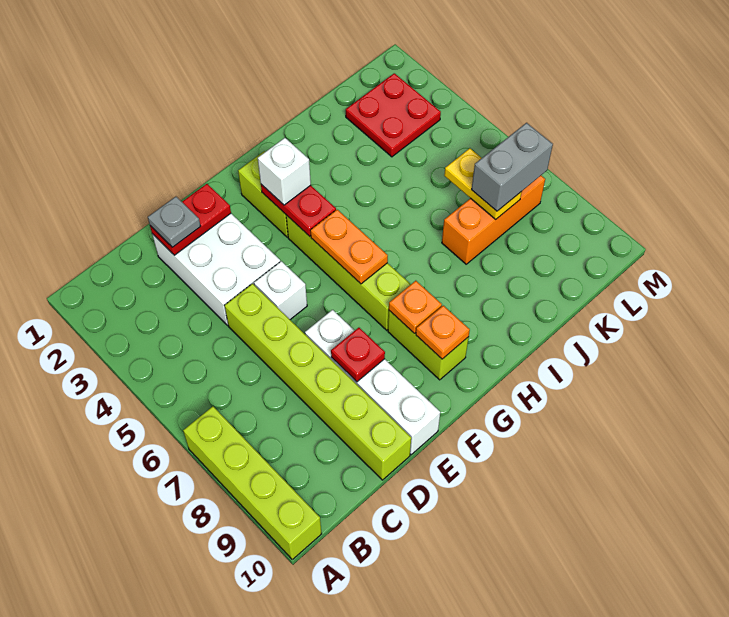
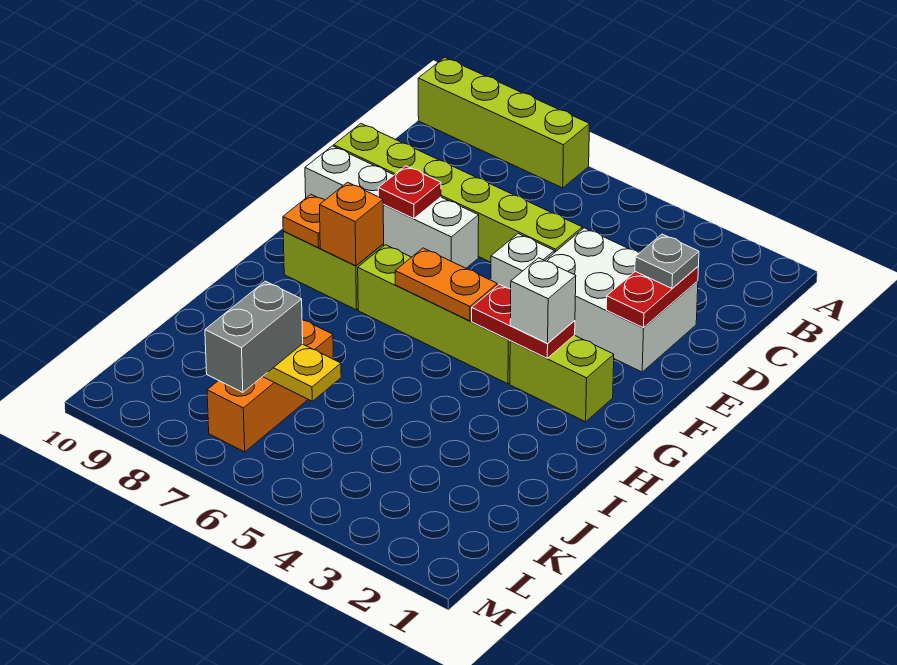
orange 1x1 plate [389,281,442,333] -> orange 1x1 brick [320,182,384,266]
red 2x2 plate [346,73,441,157] -> none

